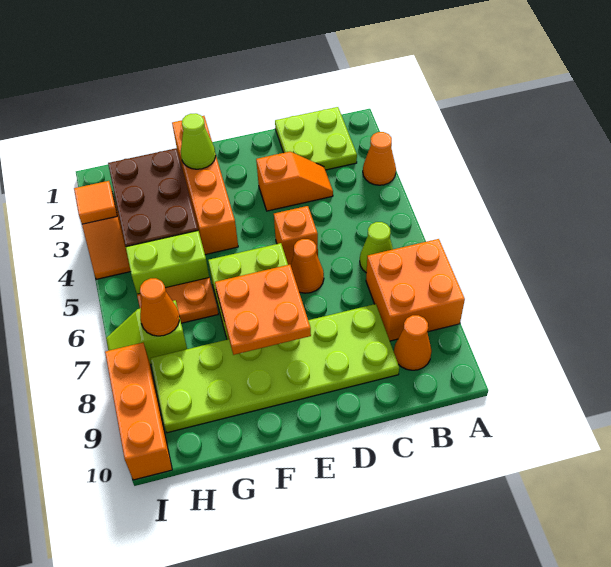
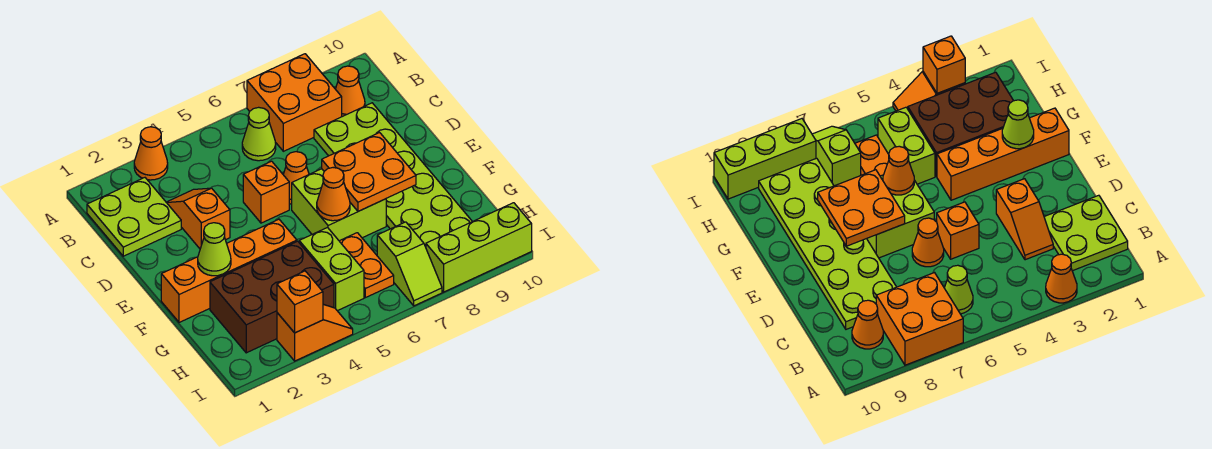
orange 1x1 cone [140,278,179,336] -> orange 1x1 cone moved to [317,168,350,221]
orange 1x1 tile [74,181,117,224] -> orange 1x1 brick [277,271,323,333]
orange 1x3 brick [105,343,172,480] -> lime 1x3 brick [426,203,532,292]

